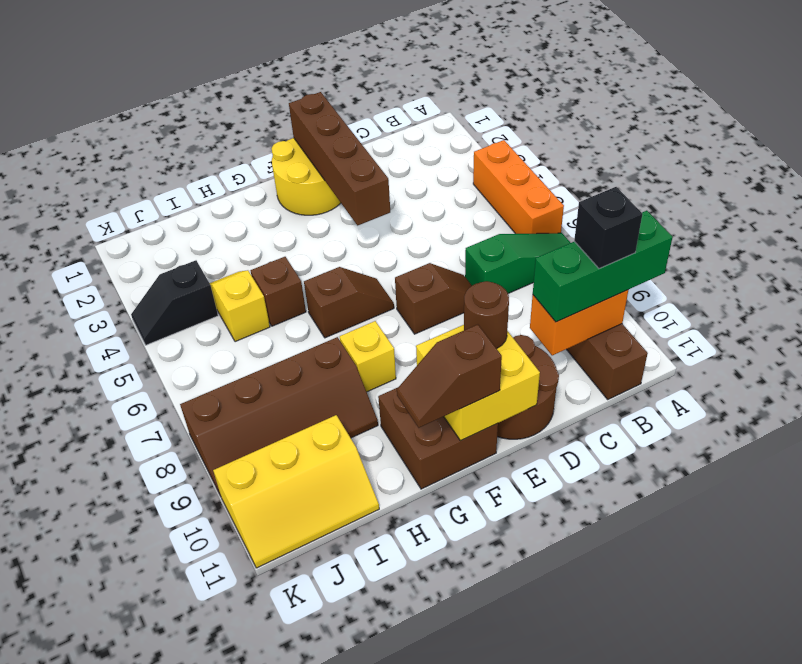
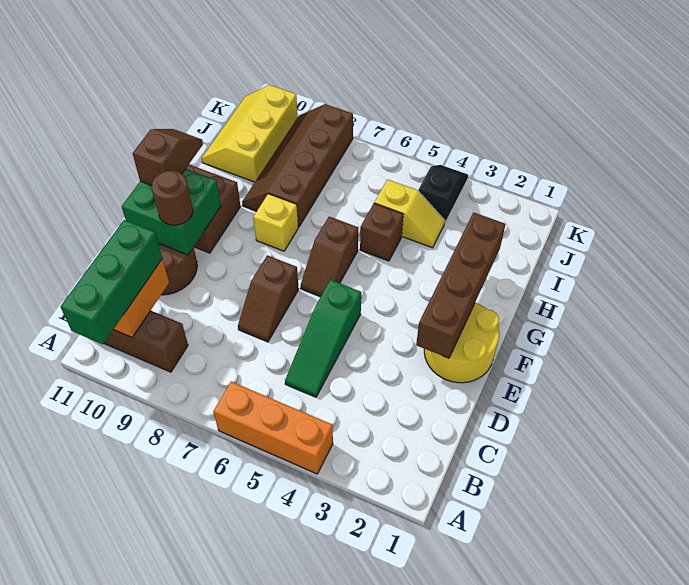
green 1x3 slope [465,233,570,293] -> green 1x3 slope moved to [285,280,361,397]
black 1x1 brick [574,187,642,269] -> none
brown 1x4 brick [289,92,390,226] -> brown 1x4 brick turned to [416,212,505,358]
yellow 2x2 brick [416,325,540,441] -> green 2x2 brick [122,169,221,255]

